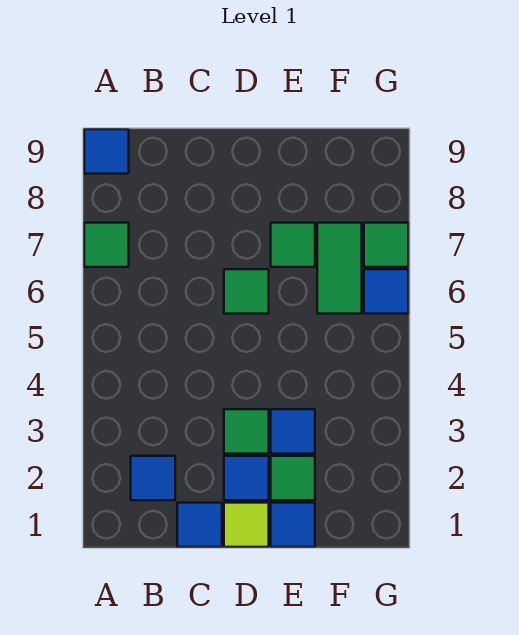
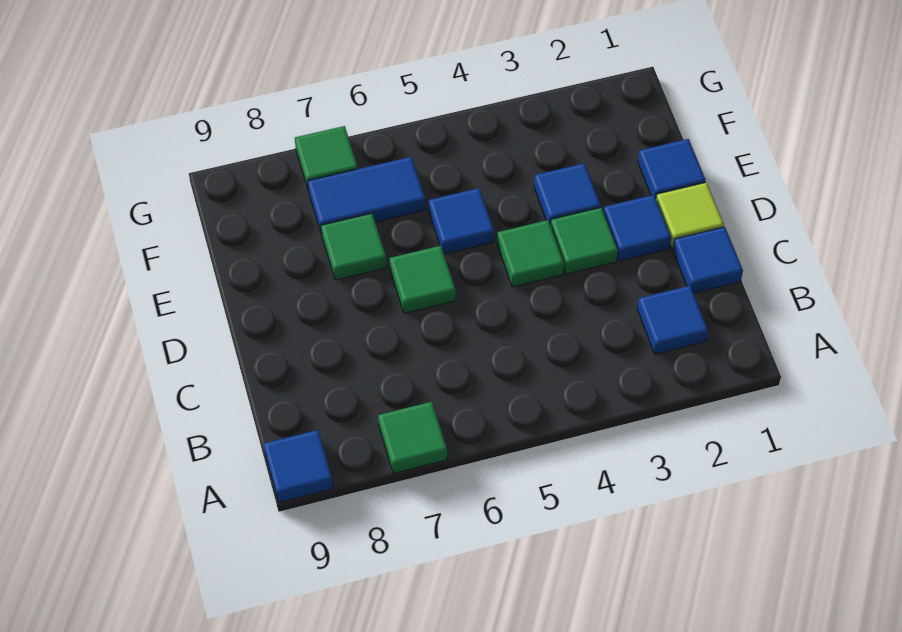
green 1x1 tile [271,456,315,500] -> green 1x1 tile moved to [497,220,564,287]
green 1x2 tile [317,223,362,314] -> blue 1x2 tile [308,157,426,235]
blue 1x1 tile [364,269,408,314] -> blue 1x1 tile moved to [429,188,494,254]

